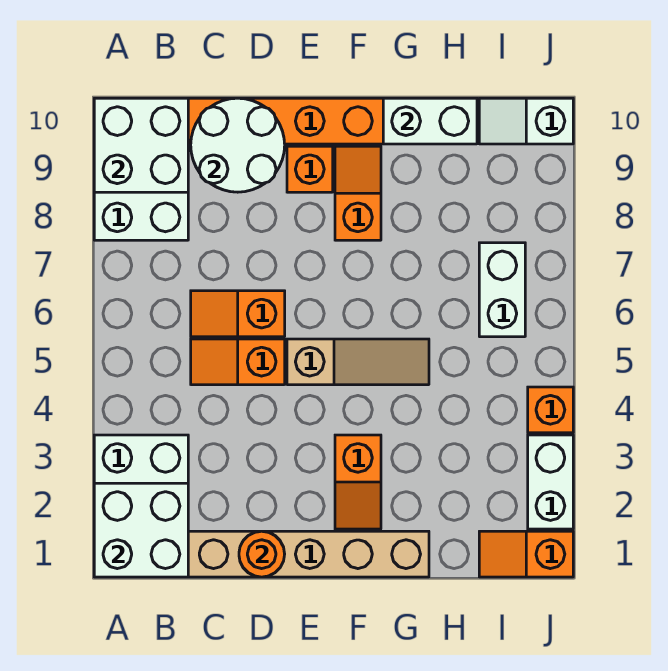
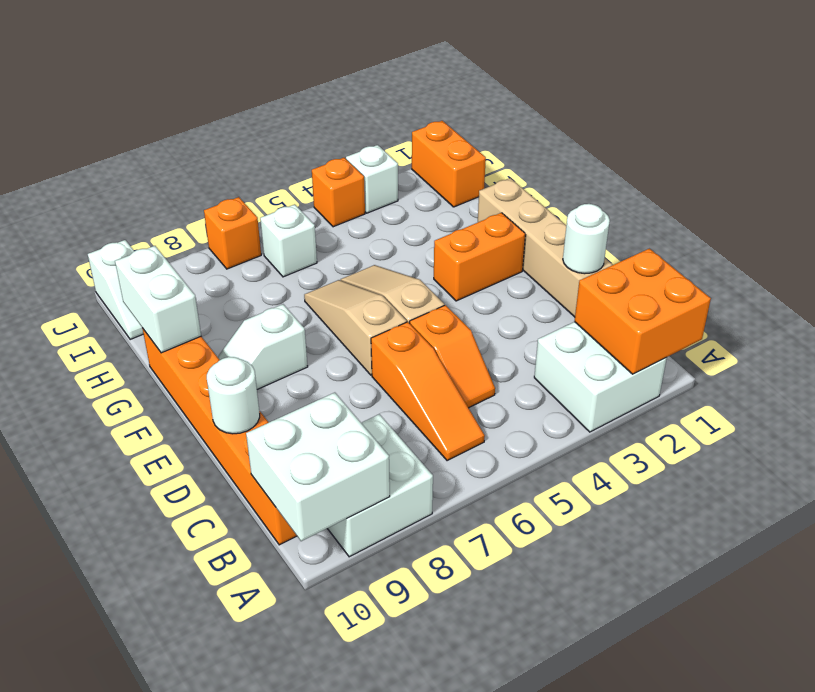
white 2x2 brick [94,483,188,577] -> orange 2x2 brick [574,249,711,374]
orange 1x2 slope [191,291,285,337] -> orange 1x3 slope [371,322,485,461]
white 2x2 round brick [191,98,285,192] -> white 1x1 round brick [207,357,260,434]
orange 1x1 round brick [239,531,285,577] -> white 1x1 round brick [563,204,610,274]
none -> tan 1x3 slope [304,280,407,375]
orange 1x1 brick [287,146,333,192] -> orange 1x1 brick moved to [204,197,261,269]
orange 1x2 slope [335,435,381,529] -> orange 1x2 brick [434,213,525,301]
orange 1x2 slope [335,146,381,240] -> white 1x2 slope [218,304,308,389]
orange 1x2 slope [479,531,573,577] -> orange 1x2 brick [412,121,486,207]
white 1x2 brick [479,243,525,337] -> white 1x1 brick [260,204,317,277]
white 1x2 brick [528,435,573,529] -> white 1x1 brick [346,145,398,213]

